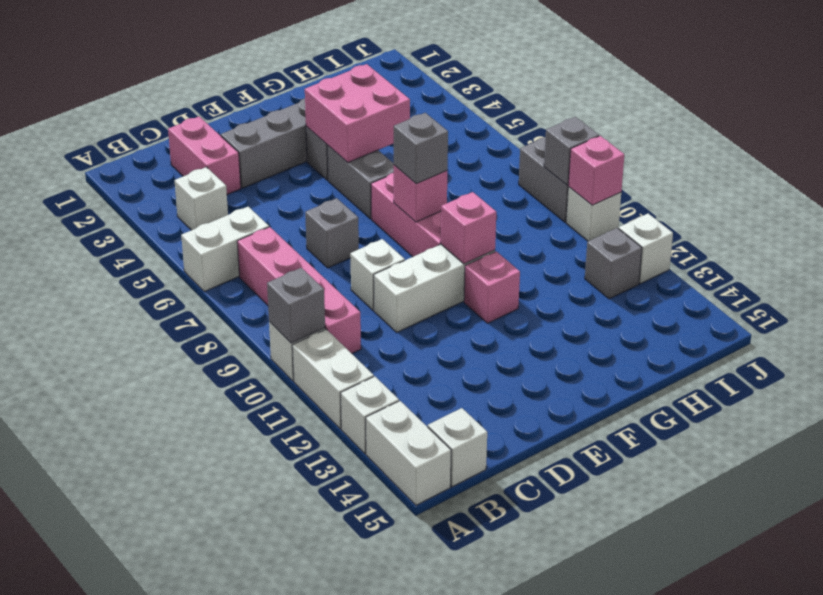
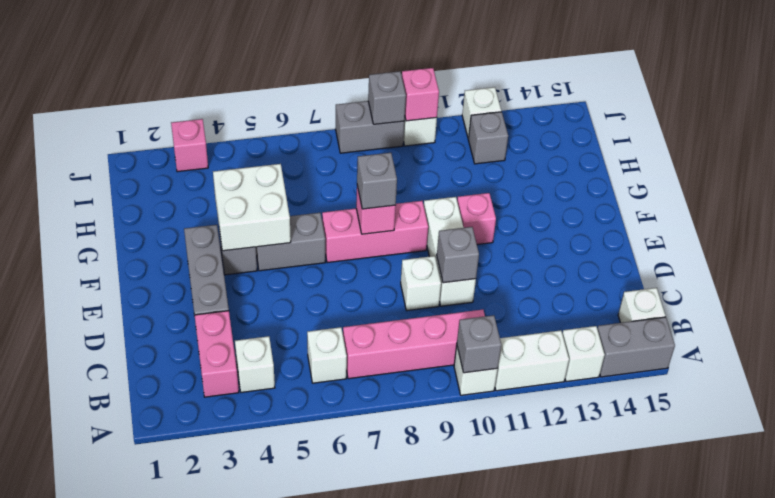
white 1x2 brick [181,207,269,291] -> white 1x1 brick [307,327,347,383]
white 1x2 brick [366,401,451,505] -> grey 1x2 brick [597,317,675,377]
pink 1x2 brick [168,117,241,195] -> pink 1x2 brick turned to [195,311,239,397]
grey 1x1 brick [305,198,359,268] -> grey 1x1 brick moved to [437,227,479,283]
pink 2x2 brick [305,64,410,162] -> white 2x2 brick [213,164,291,251]
pink 1x1 brick [441,192,496,264] -> pink 1x1 brick moved to [171,119,208,172]

